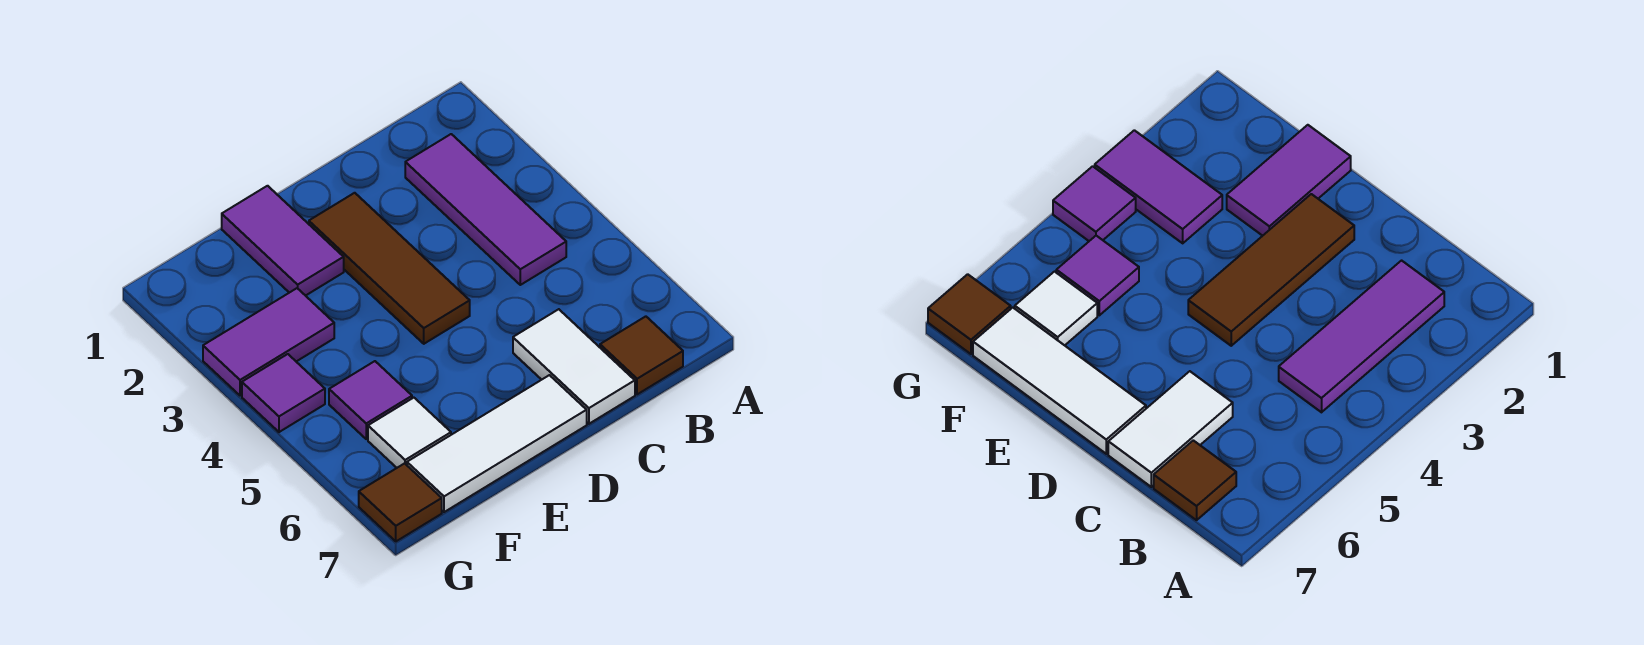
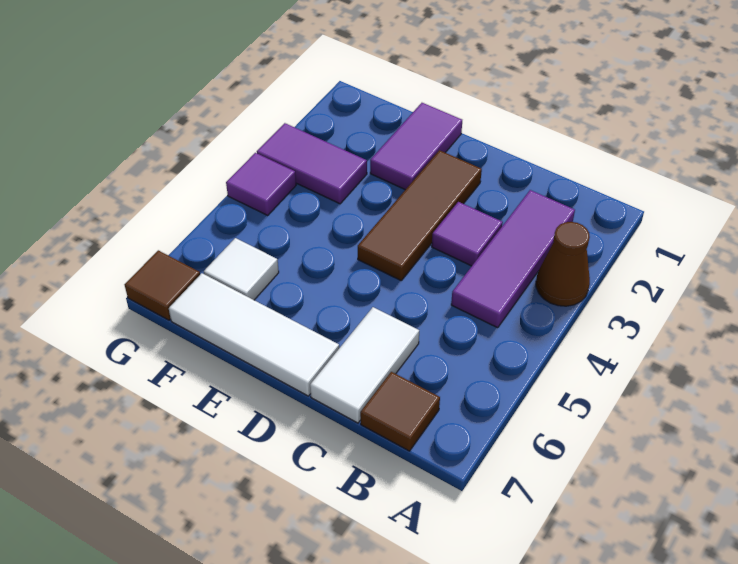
none -> brown 1x1 cone [536,222,590,306]
purple 1x1 tile [329,361,412,439] -> purple 1x1 tile moved to [432,202,503,266]

